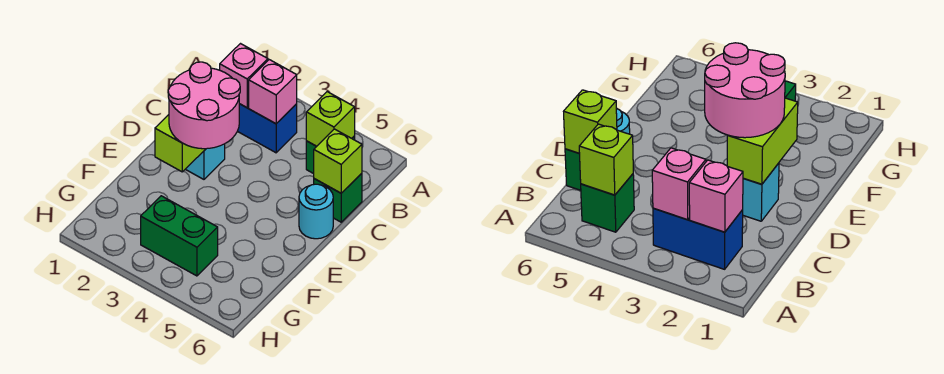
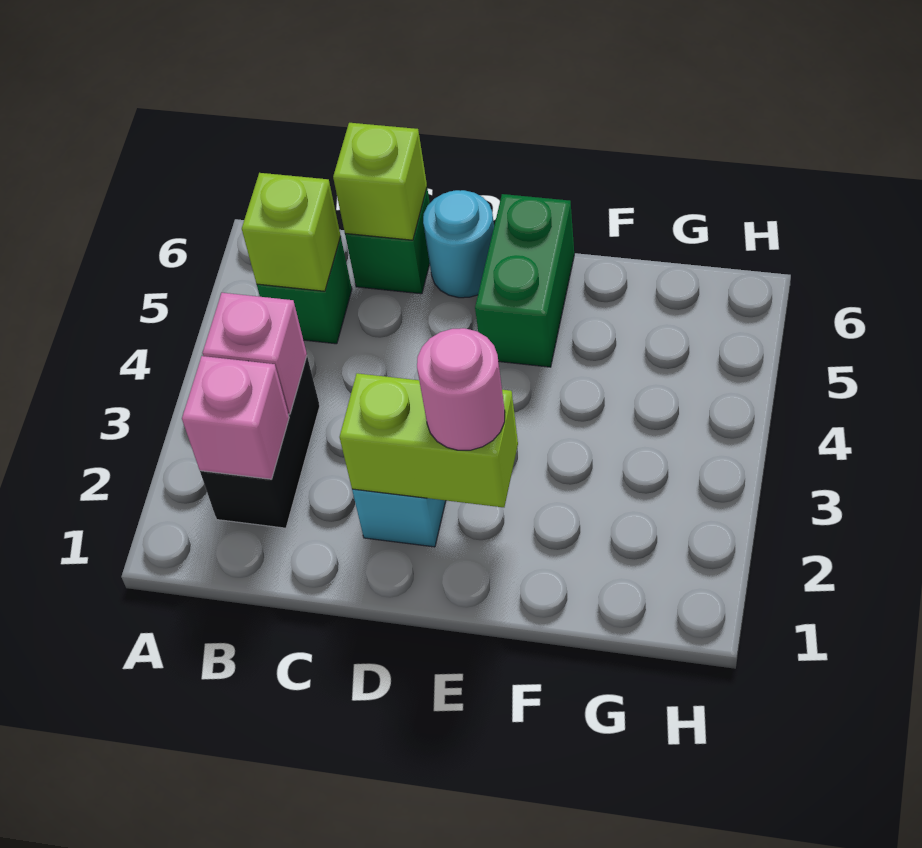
blue 1x2 brick [238,104,297,153] -> black 1x2 brick [200,357,320,528]
pink 2x2 round brick [168,62,240,149] -> pink 1x1 round brick [417,328,505,450]
green 1x2 brick [141,196,218,276] -> green 1x2 brick moved to [475,194,574,367]

